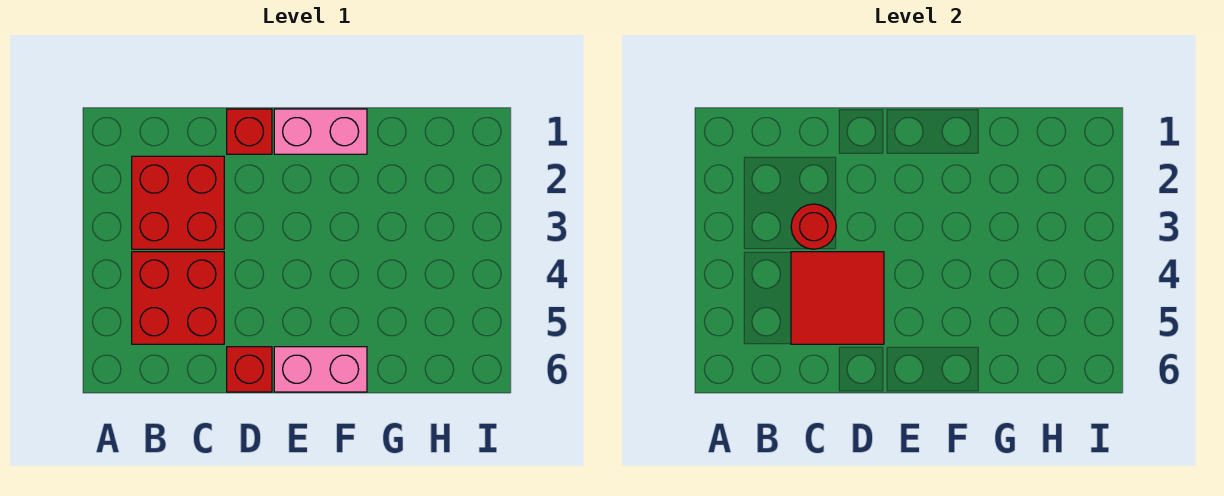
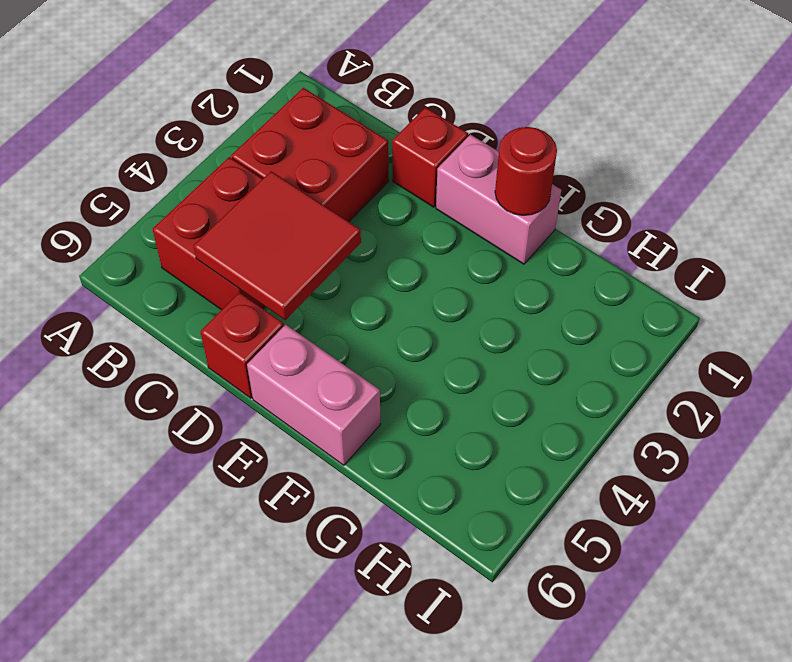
red 1x1 round brick [791,204,836,249] -> red 1x1 round brick moved to [495,127,557,215]

